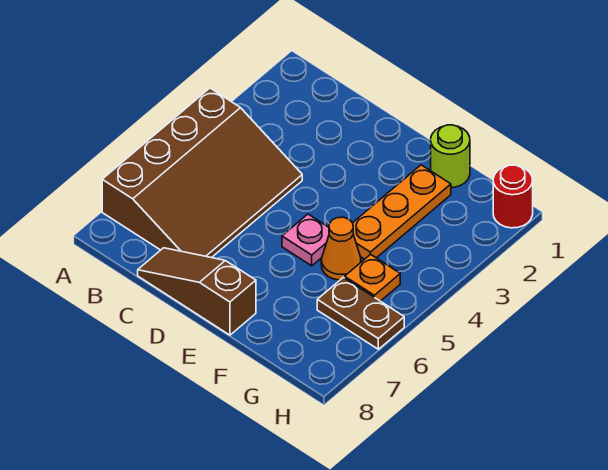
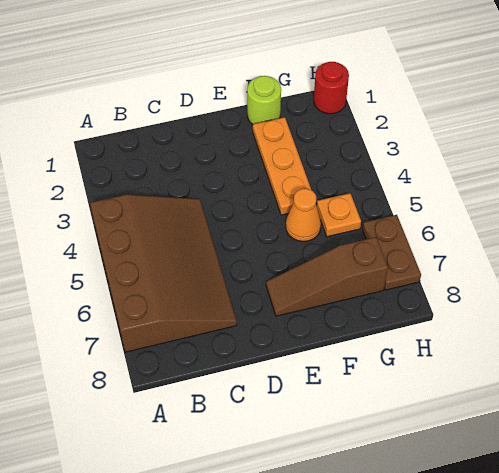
brown 1x3 slope [138,248,256,335] -> brown 1x3 slope moved to [266,237,388,316]
pink 1x1 plate [282,214,329,266] -> none
brown 1x2 plate [317,278,404,349] -> brown 1x2 plate turned to [362,215,421,290]

